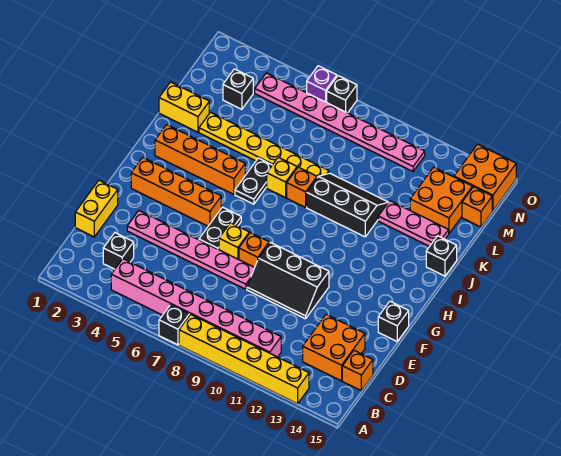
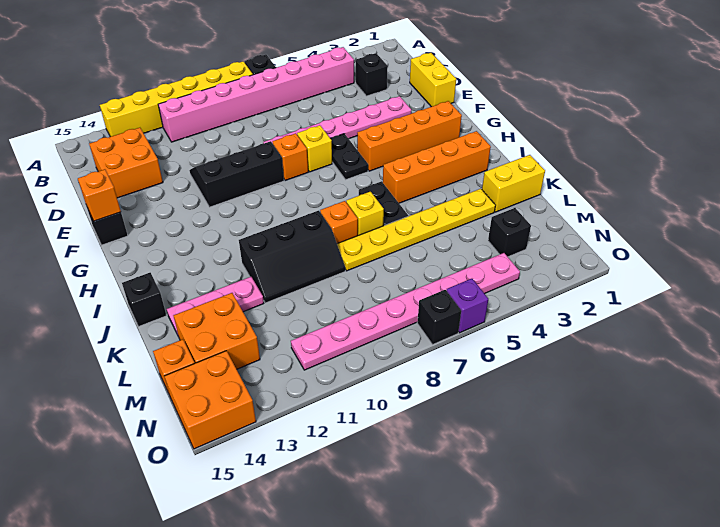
orange 1x1 brick [342,351,373,390] -> orange 1x1 brick moved to [78,169,121,221]

